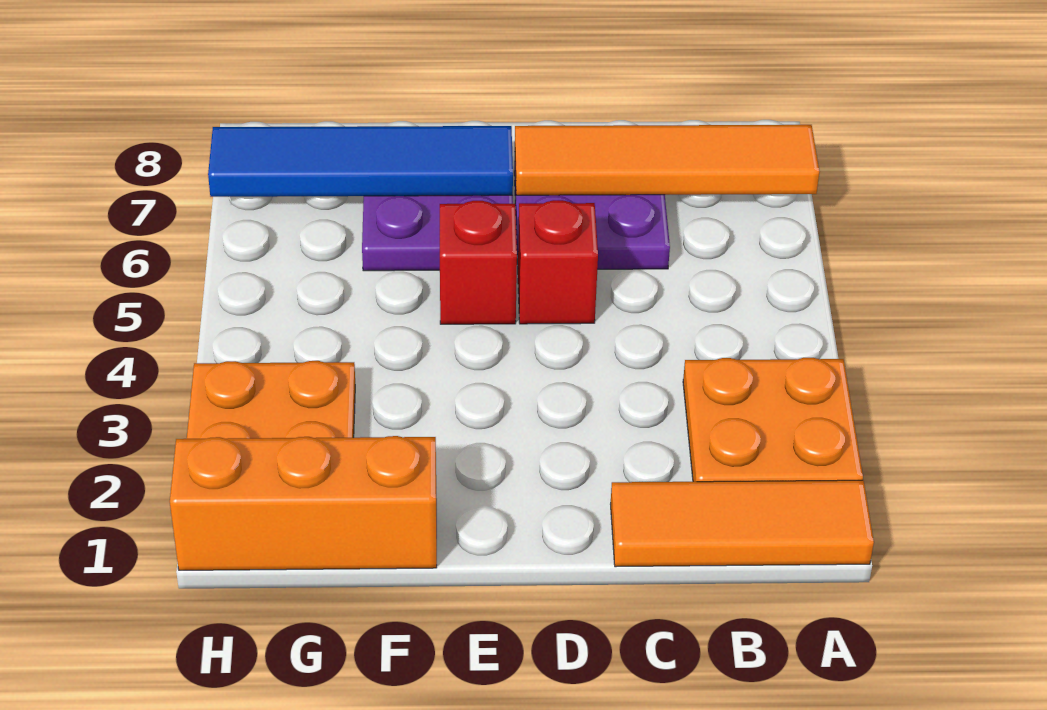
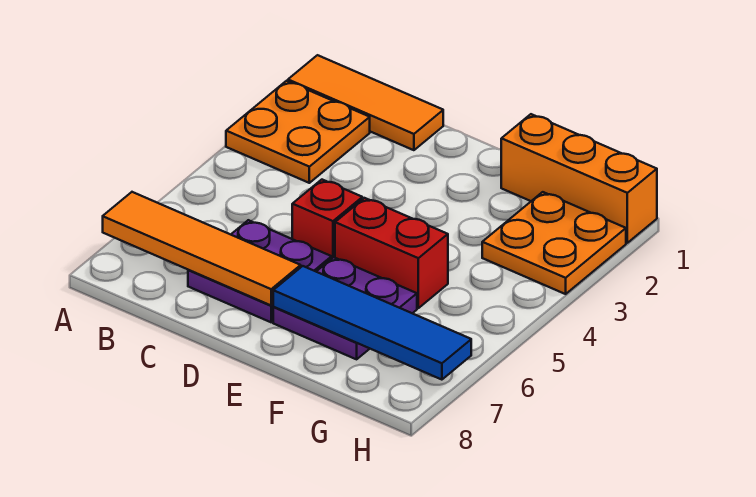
red 1x1 brick [440,201,517,324] -> red 1x2 brick [335,198,448,308]

